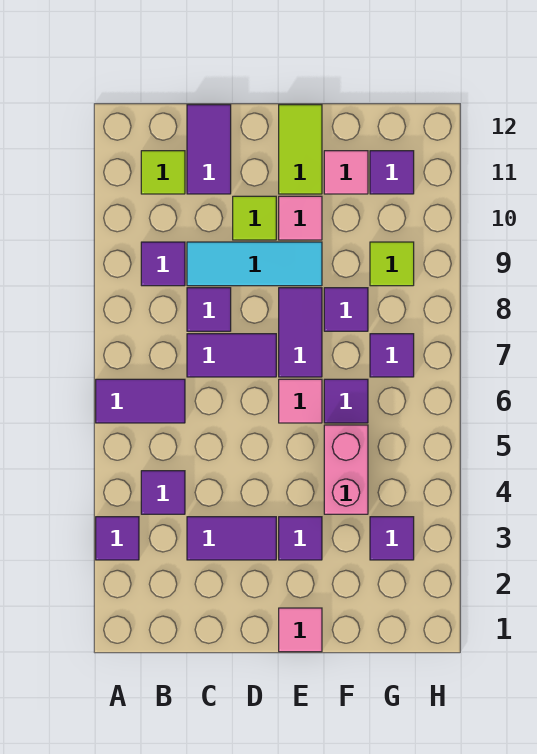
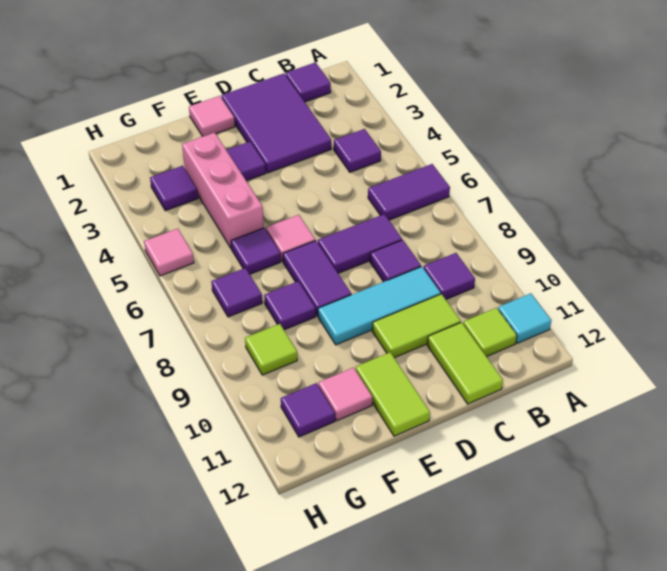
purple 1x1 tile [96,517,139,560] -> purple 1x1 tile moved to [286,62,331,102]
none -> cyan 1x1 tile [498,293,551,343]
purple 1x2 tile [187,517,276,560] -> purple 2x3 tile [222,74,331,173]
purple 1x2 tile [187,105,231,194] -> lime 1x2 tile [427,322,503,404]
lime 1x1 tile [233,196,276,240] -> lime 1x2 tile [372,294,461,358]
pink 1x1 tile [279,196,322,240] -> pink 1x1 tile moved to [144,229,194,276]
pink 1x2 brick [324,425,368,514] -> pink 1x3 brick [182,133,264,249]

